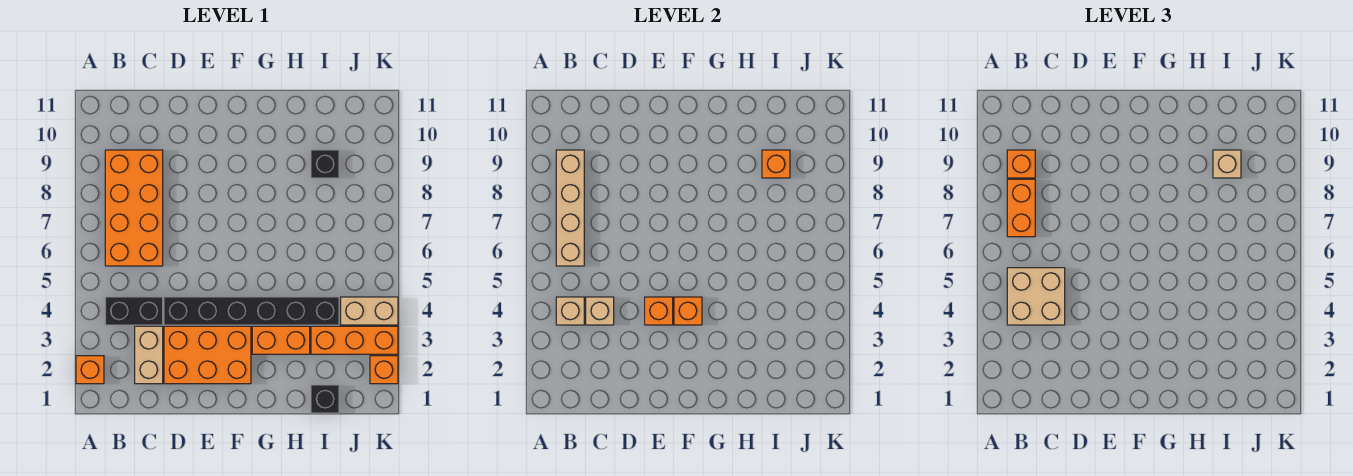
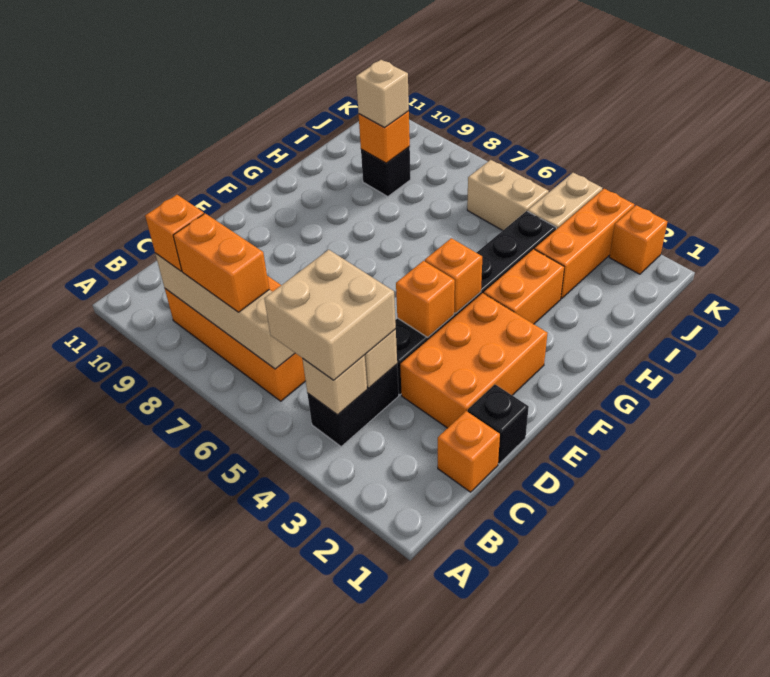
orange 1x1 brick [76,356,104,384] -> orange 1x1 brick moved to [438,411,500,492]
tan 1x2 brick [135,326,163,384] -> tan 1x2 brick moved to [467,160,549,230]
black 1x1 brick [311,385,339,413] -> black 1x1 brick moved to [468,384,529,464]

